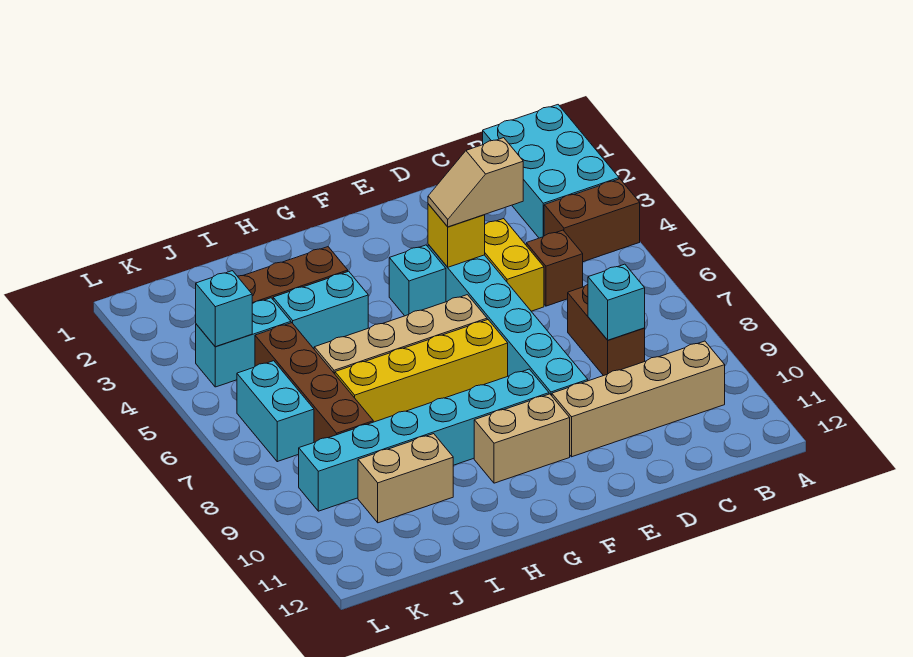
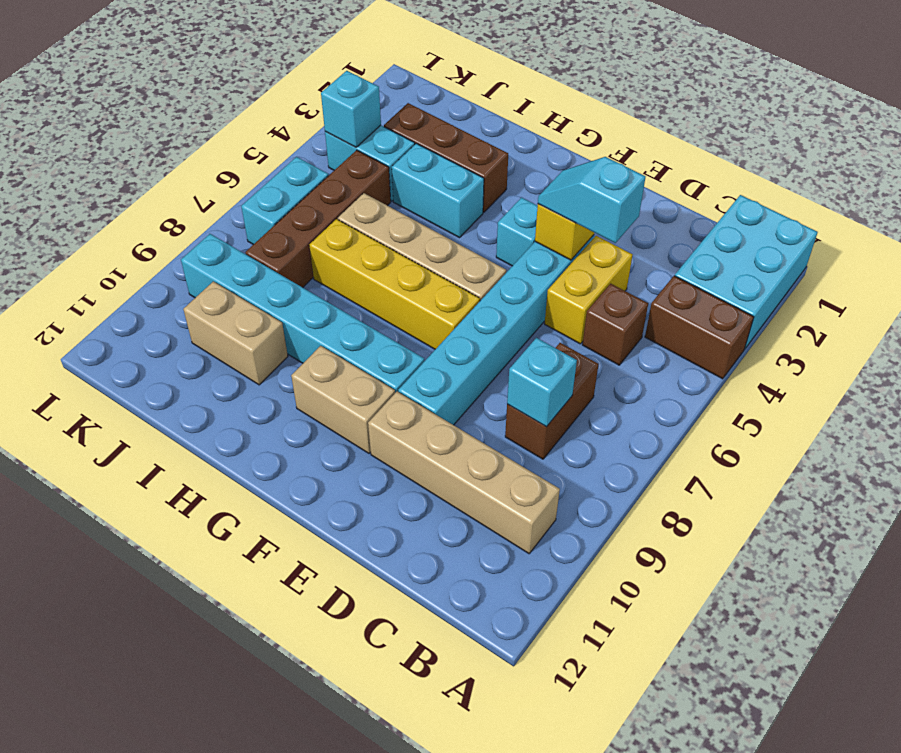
tan 1x2 slope [428,138,523,227] -> cyan 1x2 slope [538,157,646,243]

